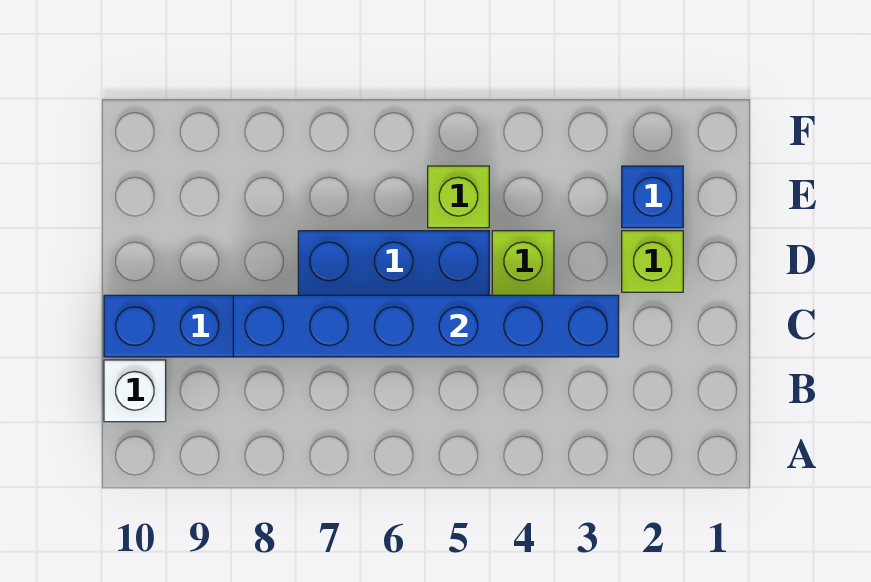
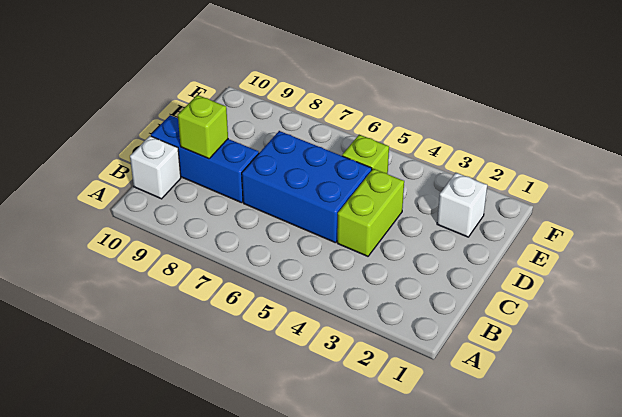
blue 1x6 brick [233,295,619,357] -> none
lime 1x1 brick [622,231,683,292] -> lime 1x1 brick moved to [178,95,228,159]
blue 1x1 brick [622,166,683,228] -> white 1x1 brick [437,173,487,237]

